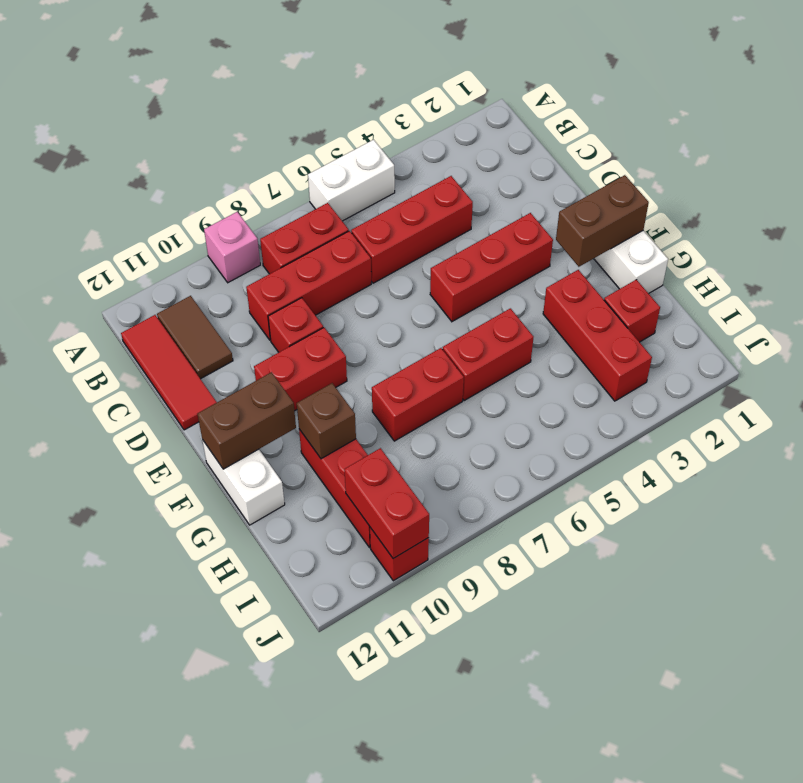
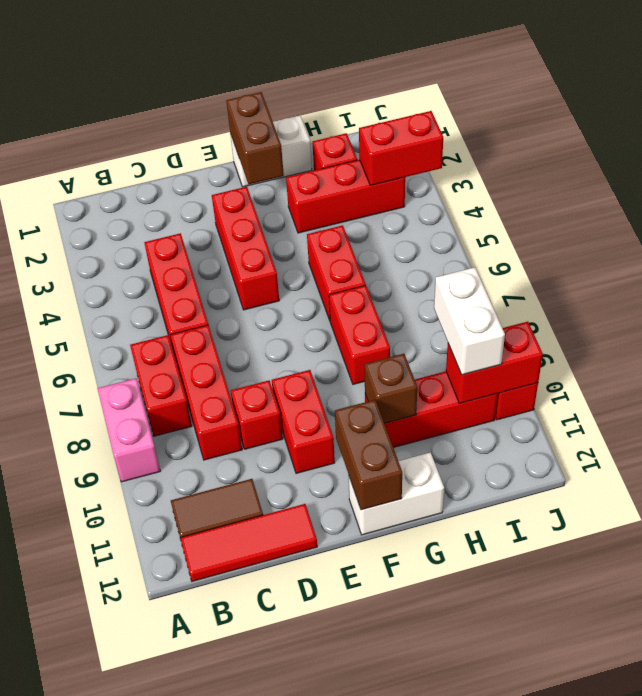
white 1x2 brick [308,140,395,221] -> white 1x2 brick moved to [434,267,505,375]
pink 1x1 brick [204,212,260,283] -> pink 1x2 brick [97,378,160,482]
none -> red 1x2 brick [359,111,443,185]

